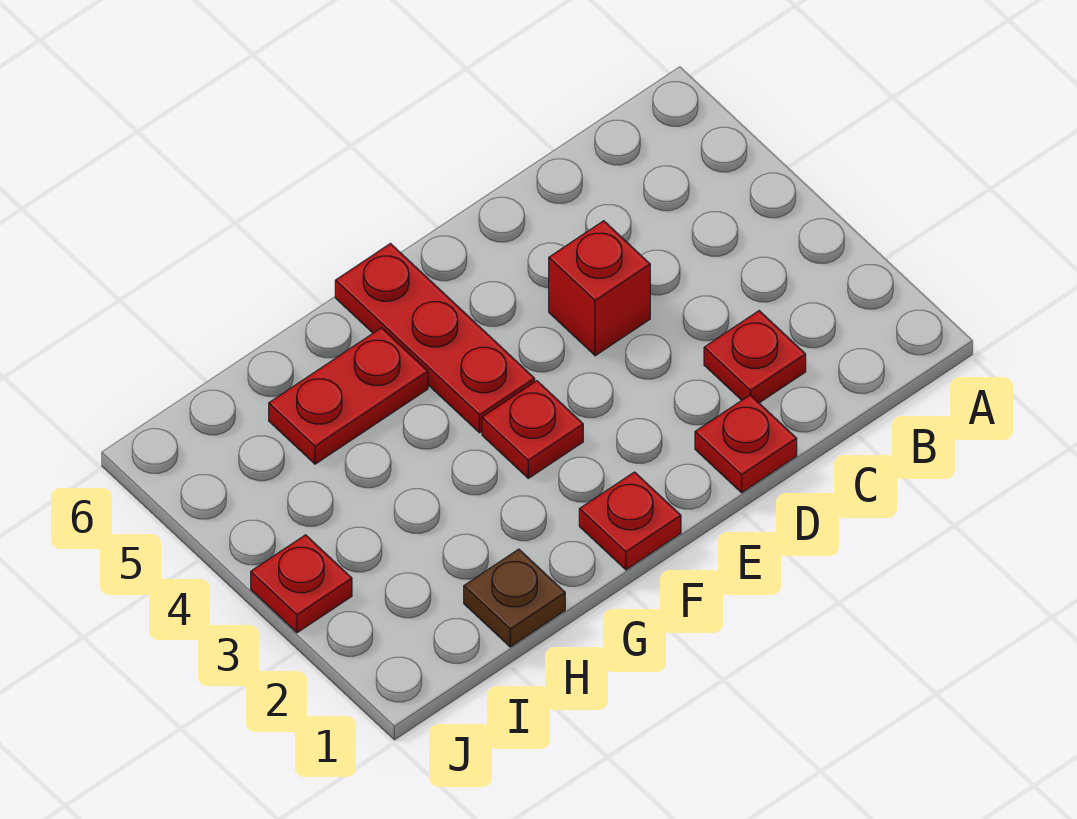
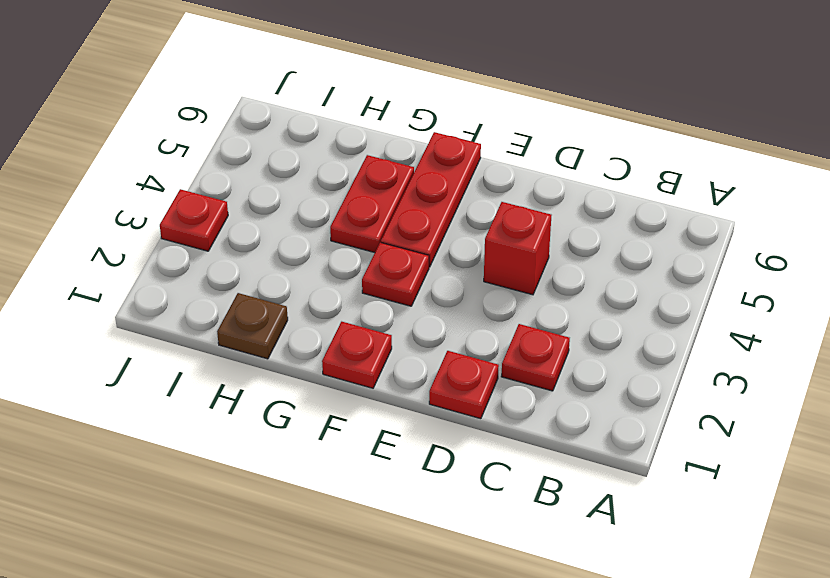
red 1x2 plate [269,328,428,464] -> red 1x2 plate turned to [330,155,414,253]

